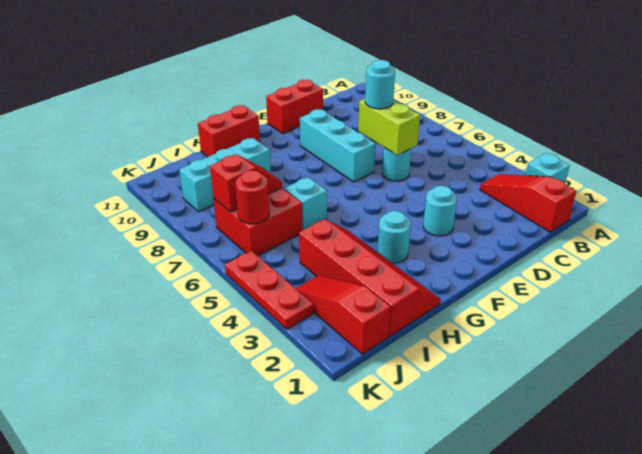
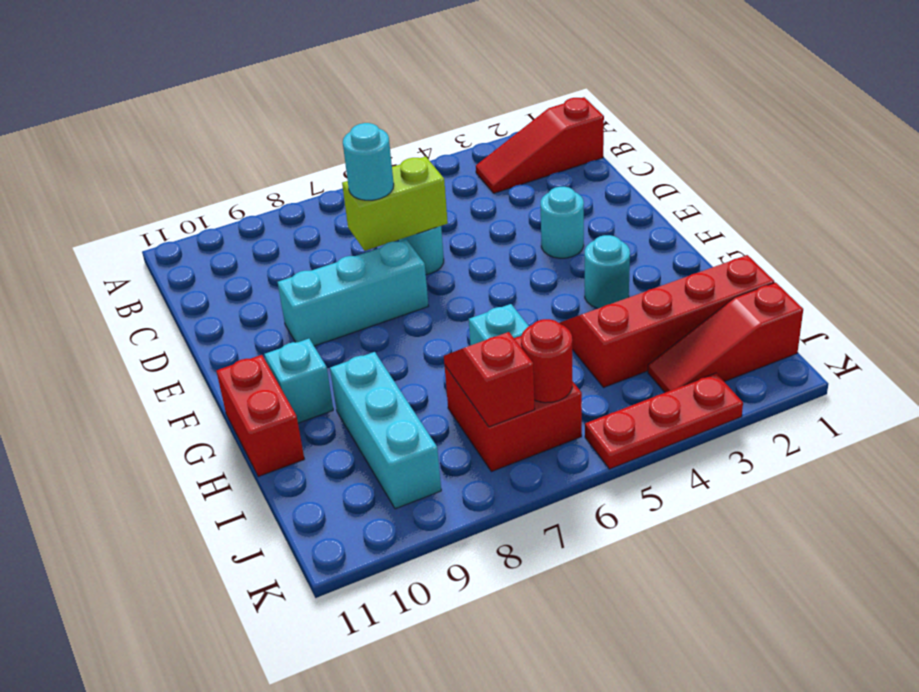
cyan 1x1 brick [526,153,570,183] -> cyan 1x1 brick moved to [264,339,333,423]
red 1x2 brick [266,80,323,134] -> none

